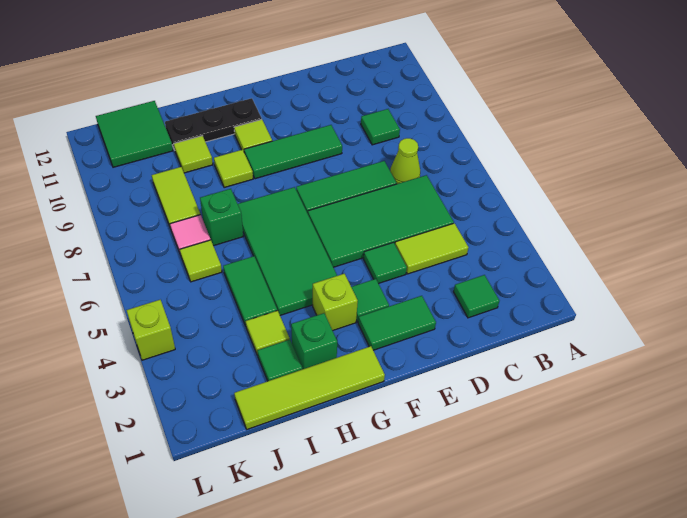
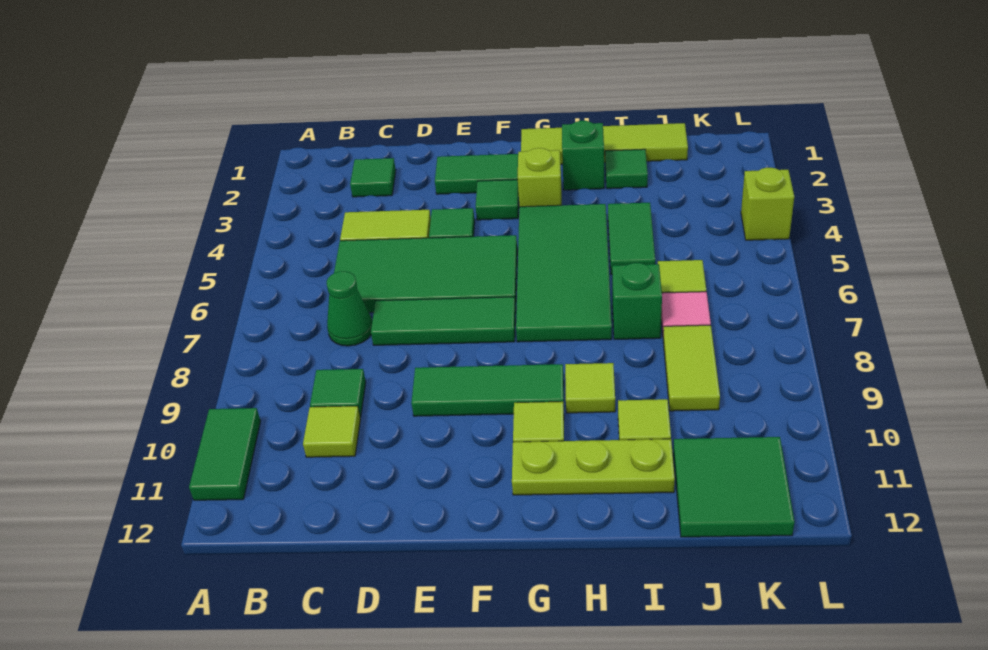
none -> green 1x2 tile [189,408,261,500]
lime 1x1 cone [390,138,420,184] -> green 1x1 cone [327,271,372,346]
black 1x3 plate [165,98,262,150] -> lime 1x3 plate [512,439,675,495]
lime 1x1 tile [246,311,290,355] -> lime 1x1 tile moved to [303,406,361,457]

